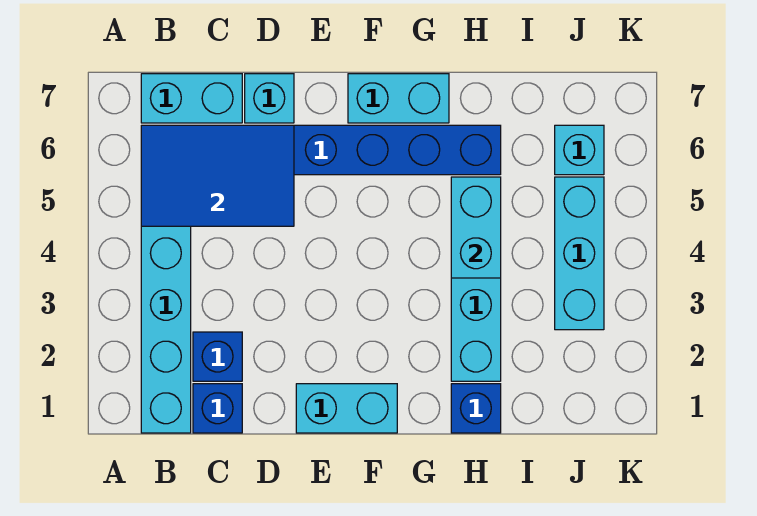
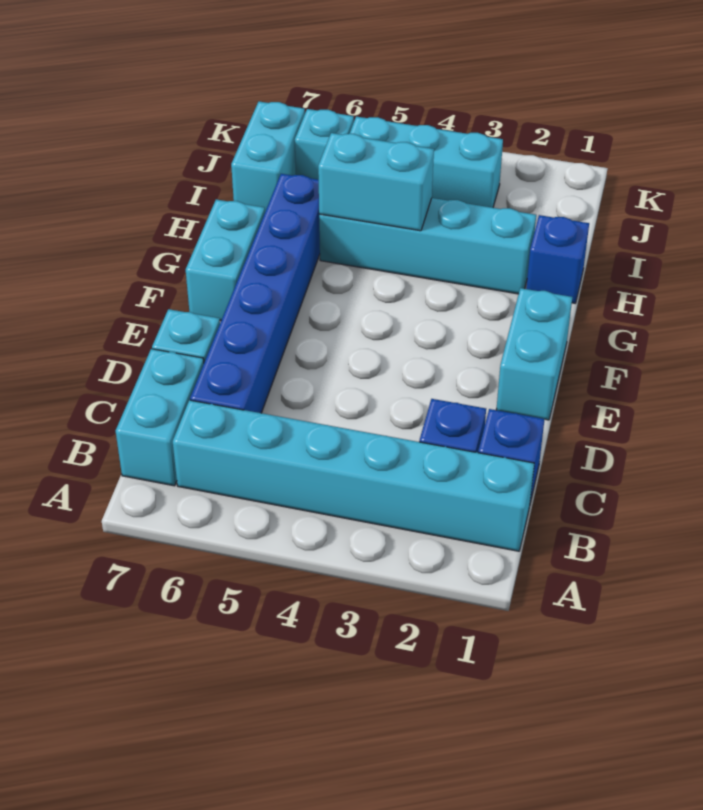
blue 2x3 tile [141,125,294,226] -> none
none -> cyan 1x2 brick [231,101,305,211]

